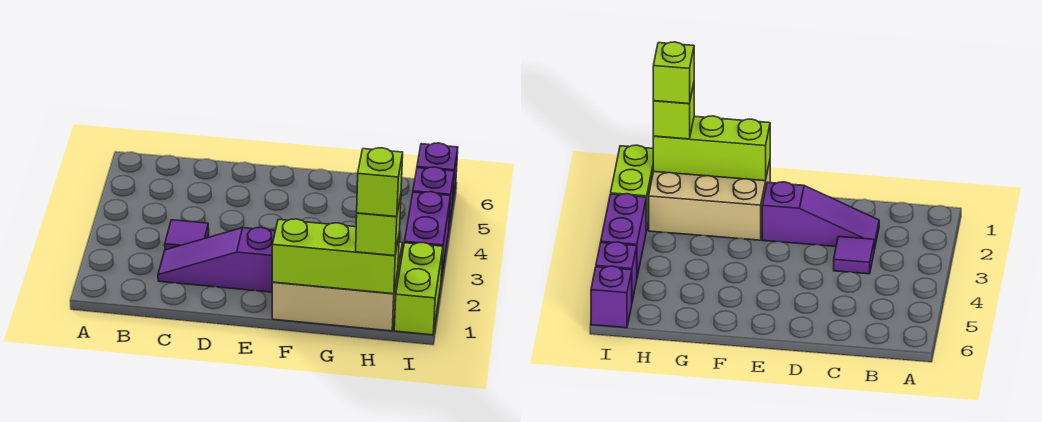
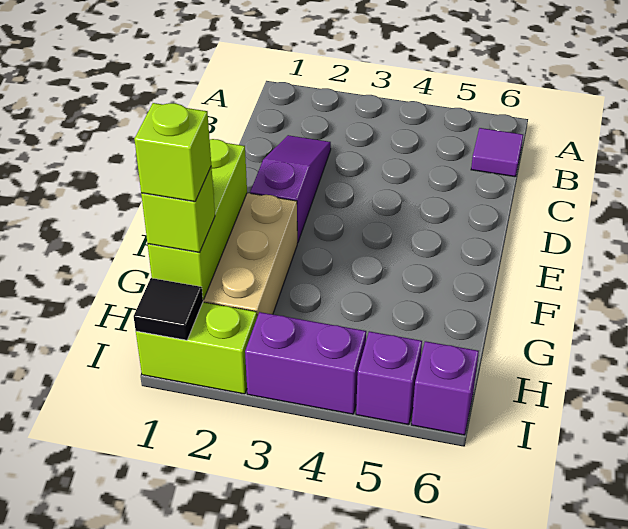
purple 1x1 tile [165,220,209,250] -> purple 1x1 tile moved to [471,128,523,177]
none -> black 1x1 tile [134,278,203,340]

